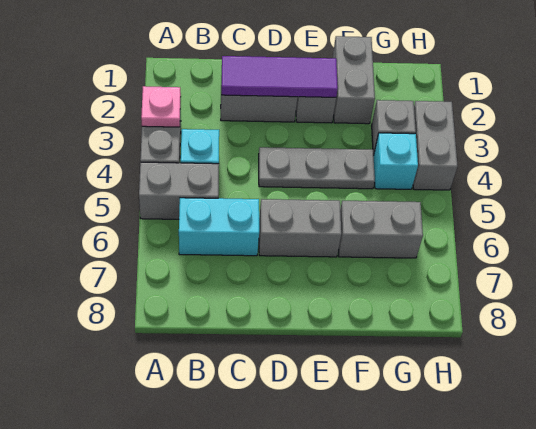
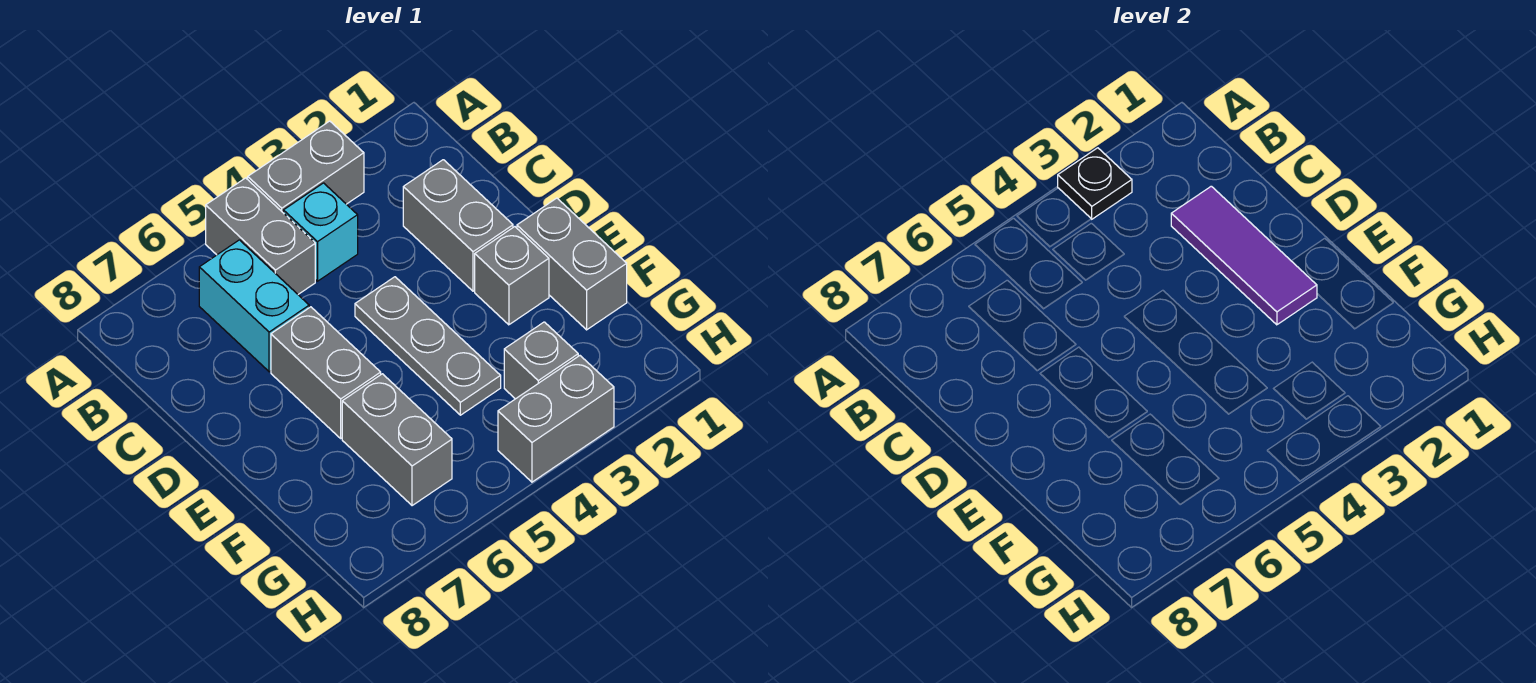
pink 1x1 plate [141,86,181,127] -> black 1x1 plate [1058,148,1132,219]
grey 1x2 brick [333,36,375,124] -> grey 1x2 brick turned to [517,198,627,330]
cyan 1x1 brick [373,133,418,189] -> none

